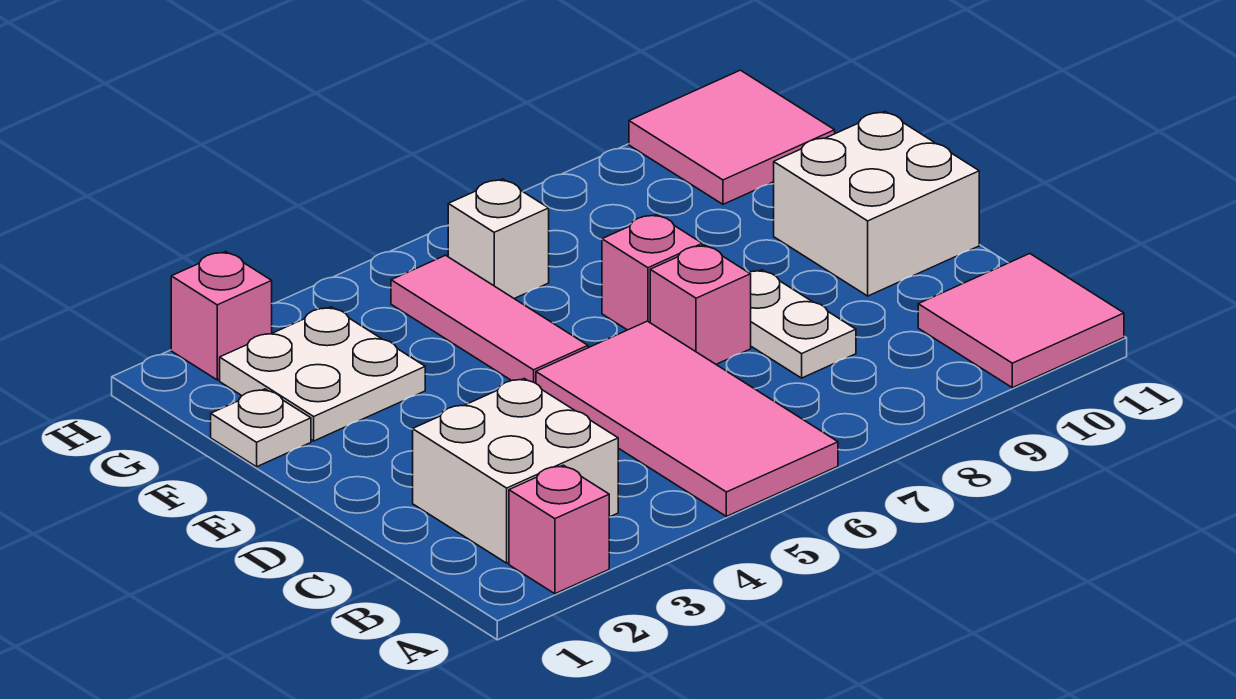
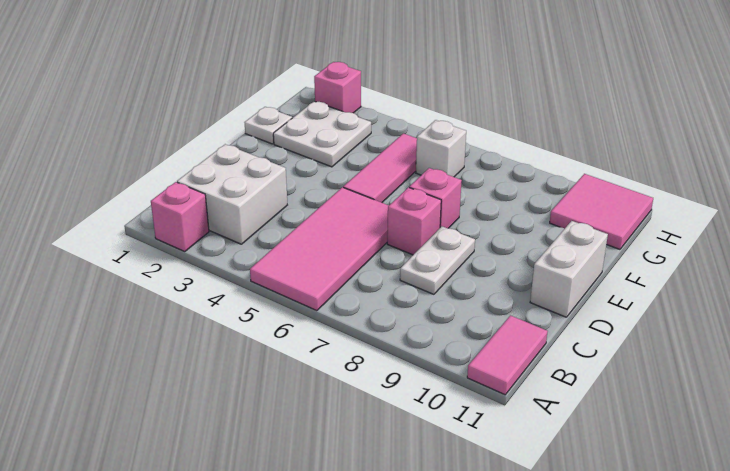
pink 2x2 tile [918,254,1124,388] -> pink 1x2 tile [467,315,548,395]
white 2x2 brick [774,111,979,296] -> white 1x2 brick [530,221,608,317]

